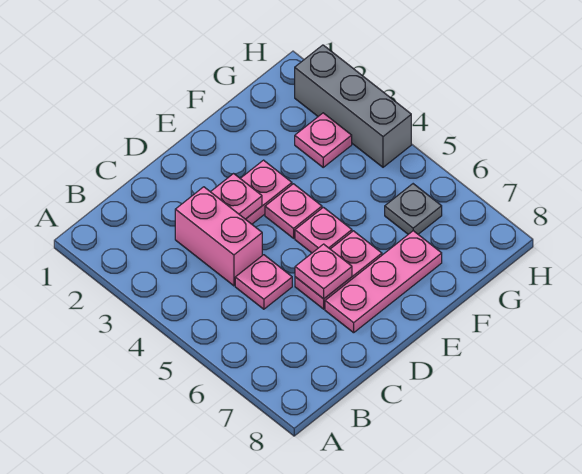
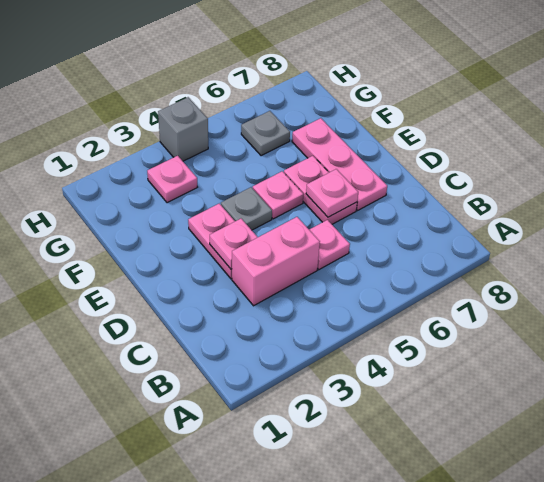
pink 1x1 plate [265,184,322,238] -> grey 1x1 plate [221,187,272,230]
grey 1x3 brick [295,45,411,167] -> grey 1x1 brick [158,97,208,161]

